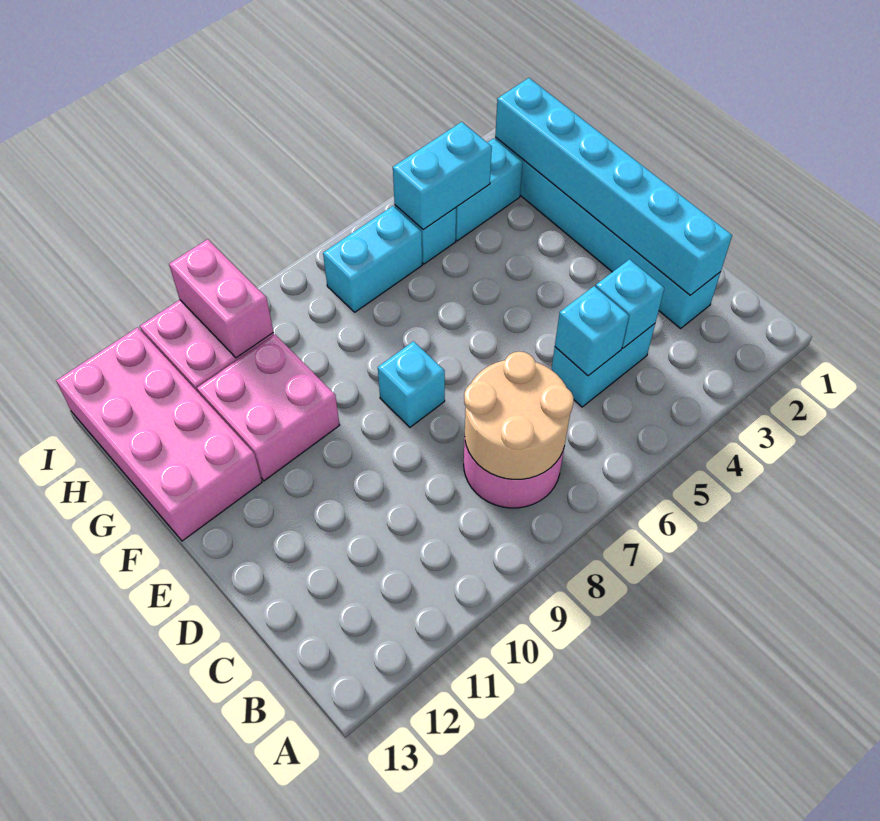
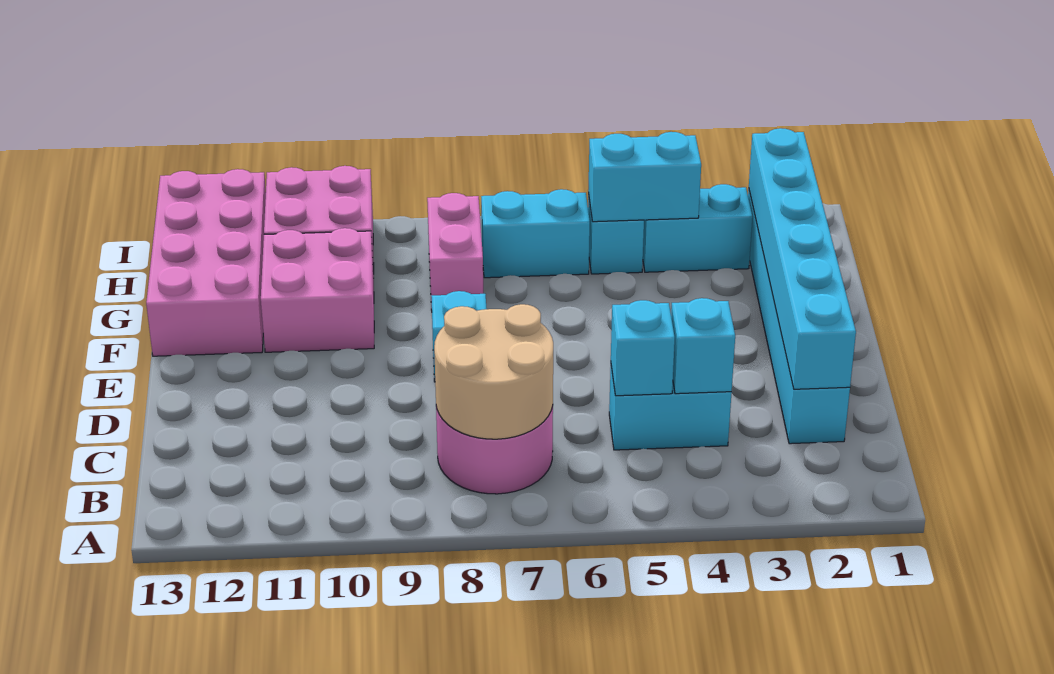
pink 1x2 brick [169,239,273,358] -> pink 1x2 brick moved to [427,193,483,310]

